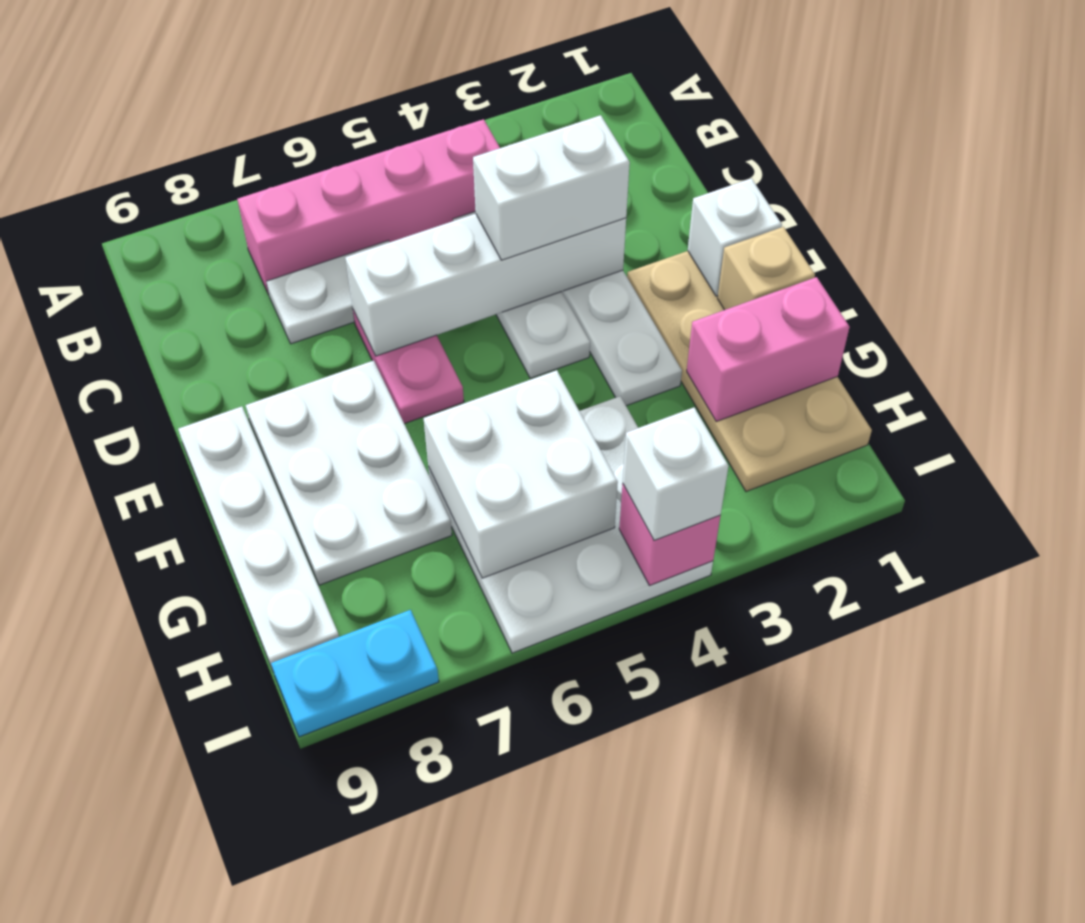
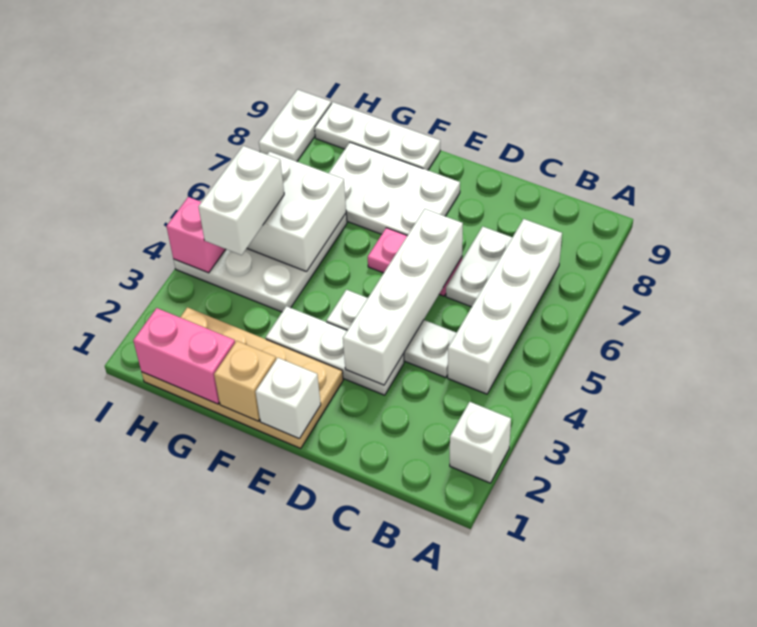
pink 1x4 brick [237,119,500,295] -> white 1x4 brick [448,219,562,394]
white 1x2 brick [473,115,630,260] -> white 1x2 brick moved to [199,146,284,255]
white 1x4 plate [178,406,339,673] -> white 1x3 plate [315,102,440,170]
pink 1x2 brick [687,277,850,422] -> pink 1x2 brick turned to [133,308,235,404]
white 1x1 brick [623,408,728,540] -> white 1x1 brick moved to [450,402,511,483]
cyan 1x2 plate [271,610,439,737] -> white 1x2 plate [259,90,331,161]

